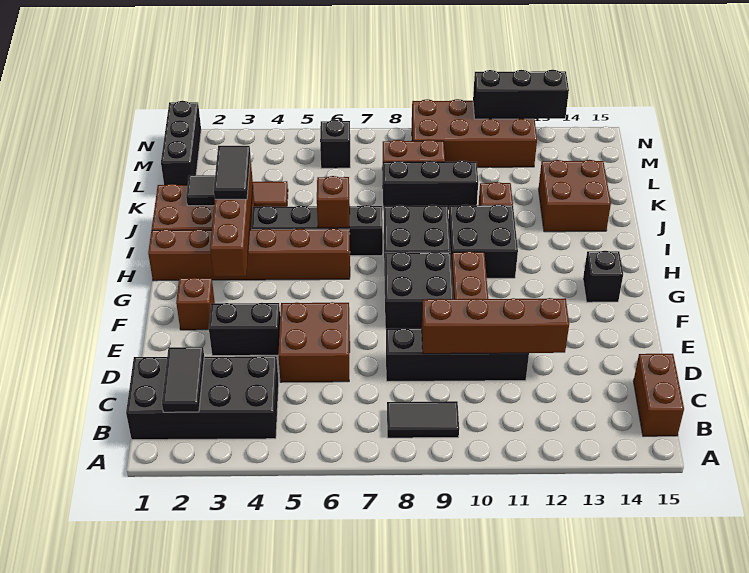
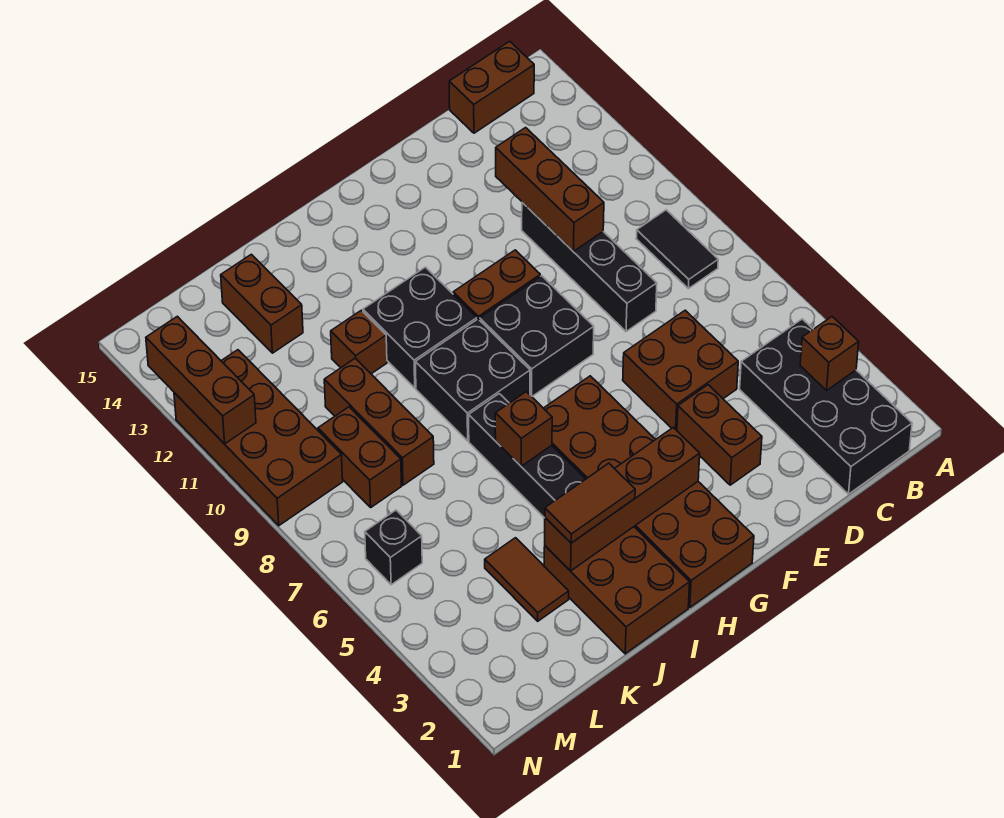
black 1x2 tile [162,347,204,412] -> none
brown 1x4 brick [422,298,569,354] -> brown 1x3 brick [496,128,604,251]
black 1x2 brick [209,303,280,356] -> brown 1x2 brick [677,385,762,485]
brown 1x1 brick [176,278,215,330] -> brown 1x1 brick moved to [800,317,859,390]
black 1x1 brick [583,251,623,302] -> none
brown 1x6 brick [148,228,350,281] -> brown 2x6 brick [544,376,754,607]
black 1x2 tile [214,146,250,199] -> brown 1x2 tile [545,463,635,543]
black 1x1 tile [186,175,215,206] -> none
brown 2x2 brick [539,160,611,232] -> brown 1x2 brick [221,254,303,353]
black 1x3 brick [383,160,478,210] -> brown 1x3 brick [324,358,434,485]
black 1x3 brick [161,101,201,185] -> none
black 1x3 brick [473,70,569,119] -> brown 1x3 brick [146,316,256,444]

